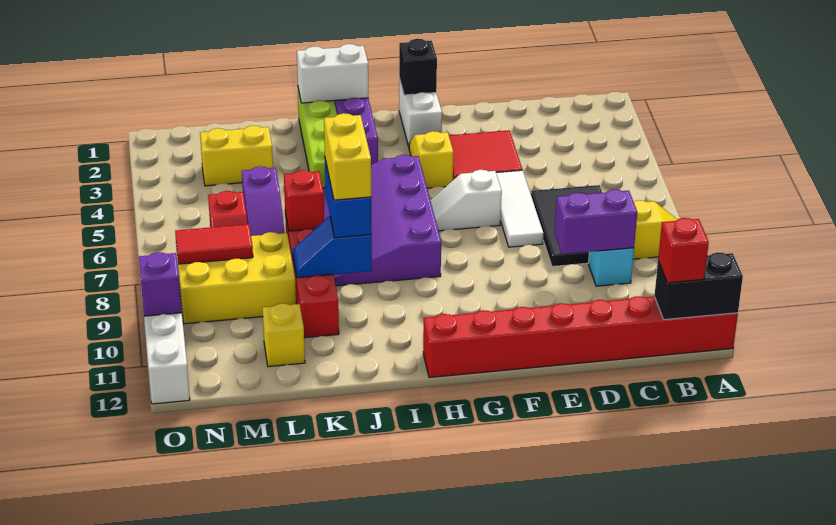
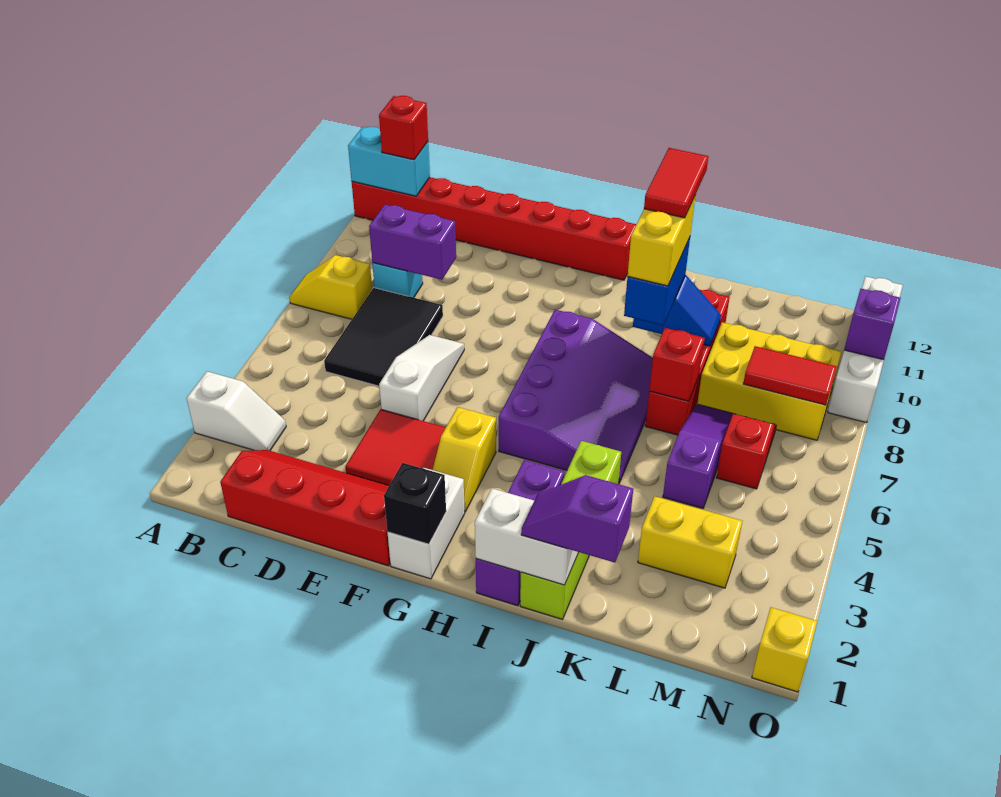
black 1x2 brick [654,252,743,320] -> cyan 1x2 brick [348,127,430,196]
none -> red 2x4 slope [220,450,390,566]
white 1x3 tile [496,170,543,247] -> white 1x3 slope [379,335,464,421]
white 1x2 slope [430,170,502,231] -> white 1x2 slope moved to [187,371,286,451]
none -> purple 1x2 slope [521,475,633,563]
none -> red 1x2 tile [644,148,708,218]
yellow 1x1 brick [262,303,305,367] -> yellow 1x1 brick moved to [752,607,817,692]

